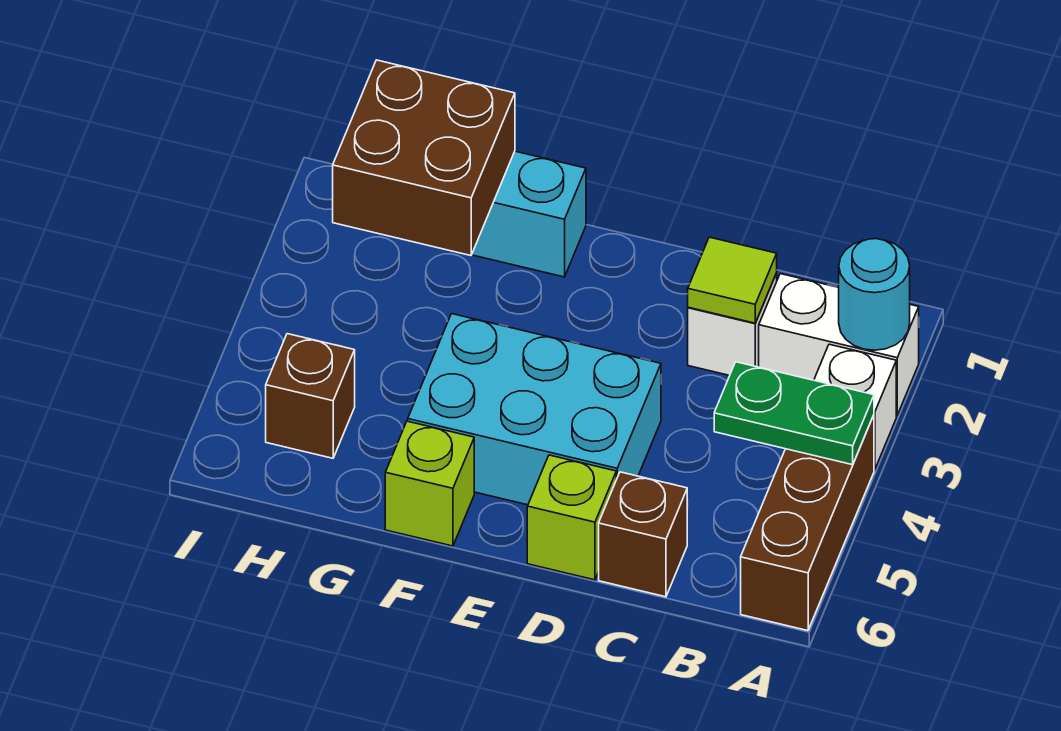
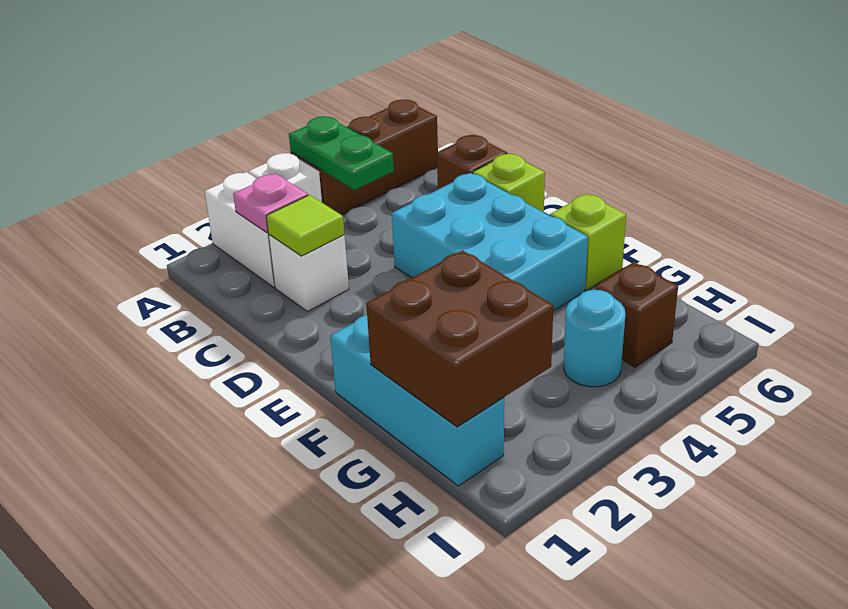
cyan 1x1 round brick [839,239,910,350] -> cyan 1x1 round brick moved to [564,290,625,387]
none -> pink 1x1 plate [233,174,308,233]

